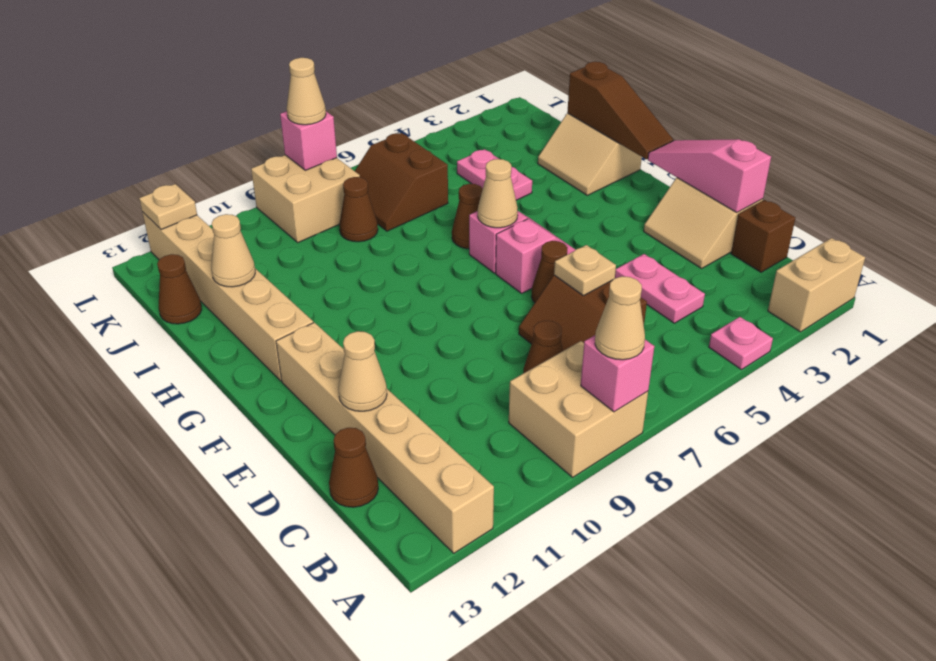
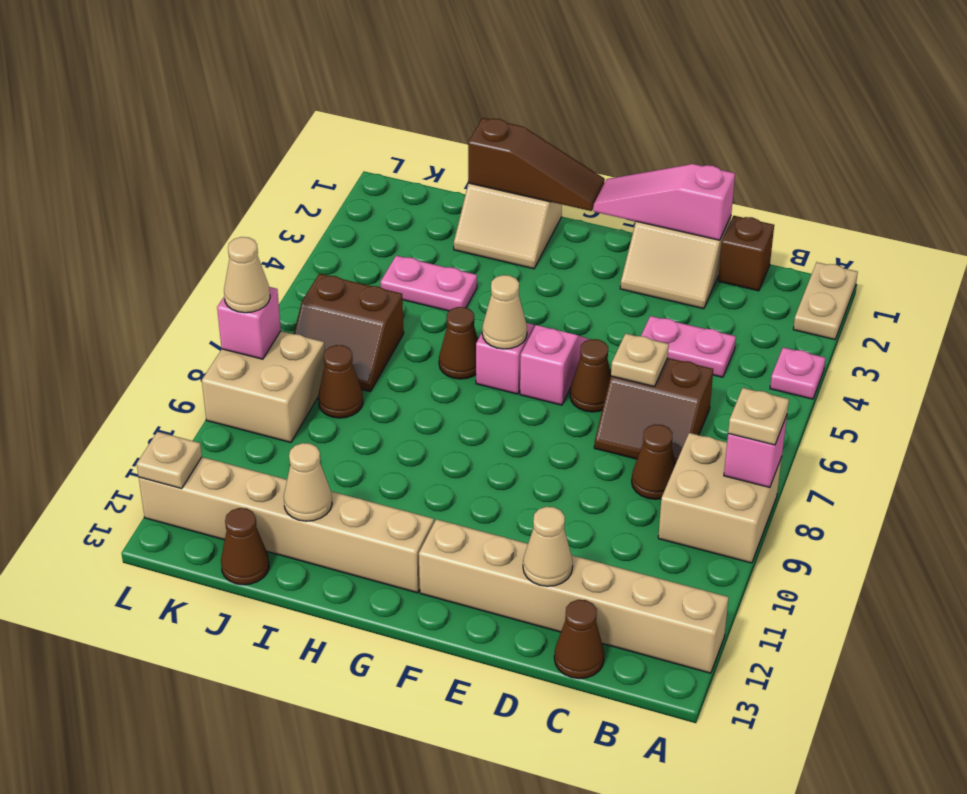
tan 1x2 brick [768,238,865,332] -> tan 1x2 plate [793,262,858,340]
tan 1x1 cone [595,276,645,360] -> tan 1x1 plate [728,388,789,445]

